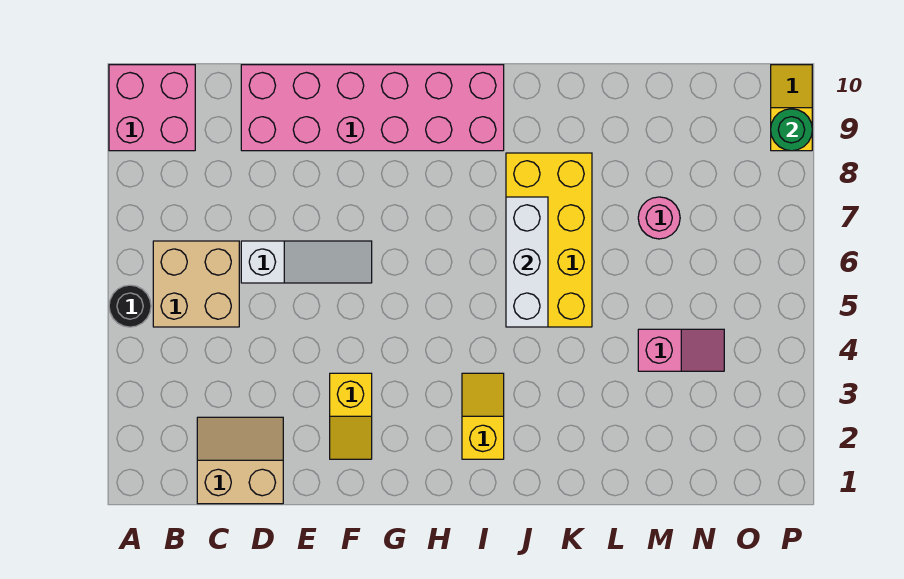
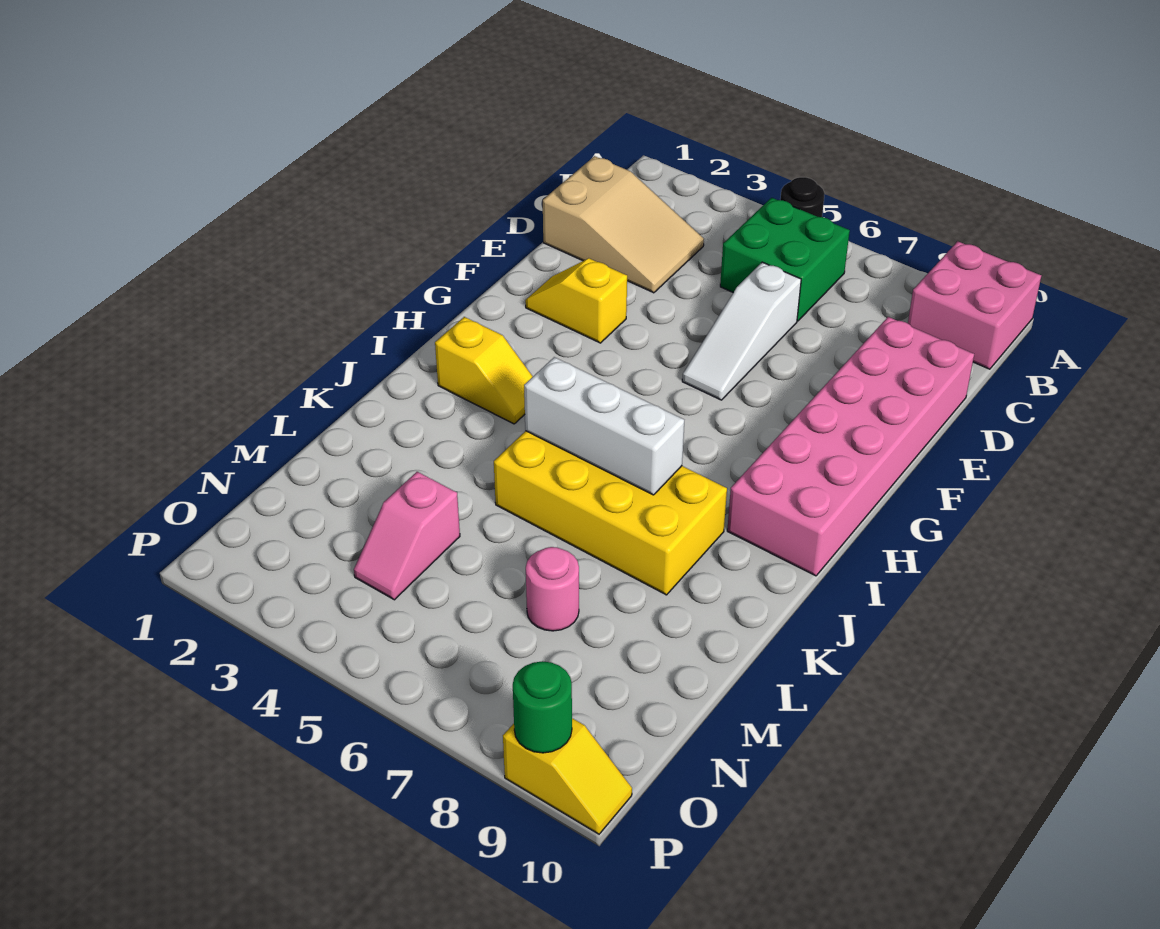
tan 2x2 brick [153,241,239,327] -> green 2x2 brick [720,198,850,321]
tan 2x2 slope [197,417,283,504] -> tan 2x3 slope [543,156,704,293]

